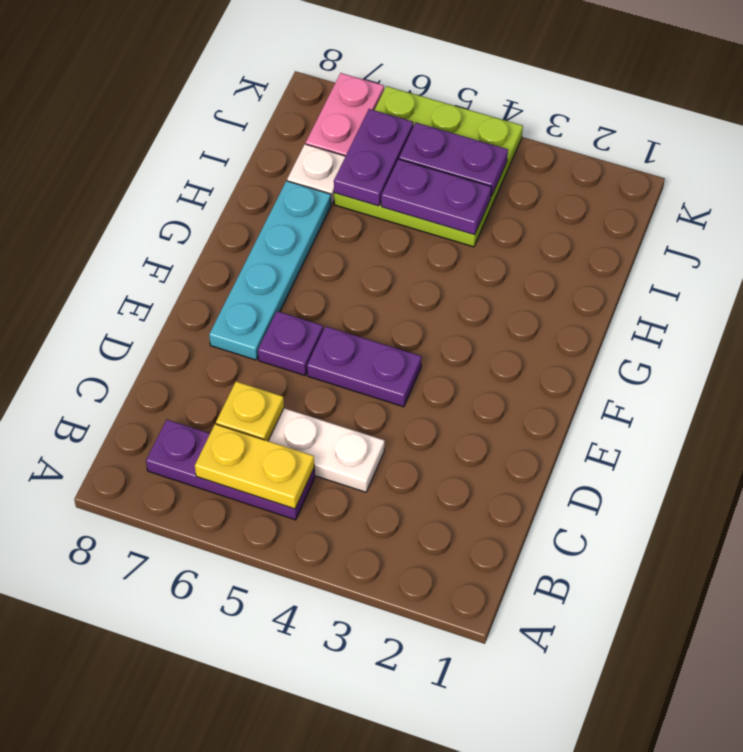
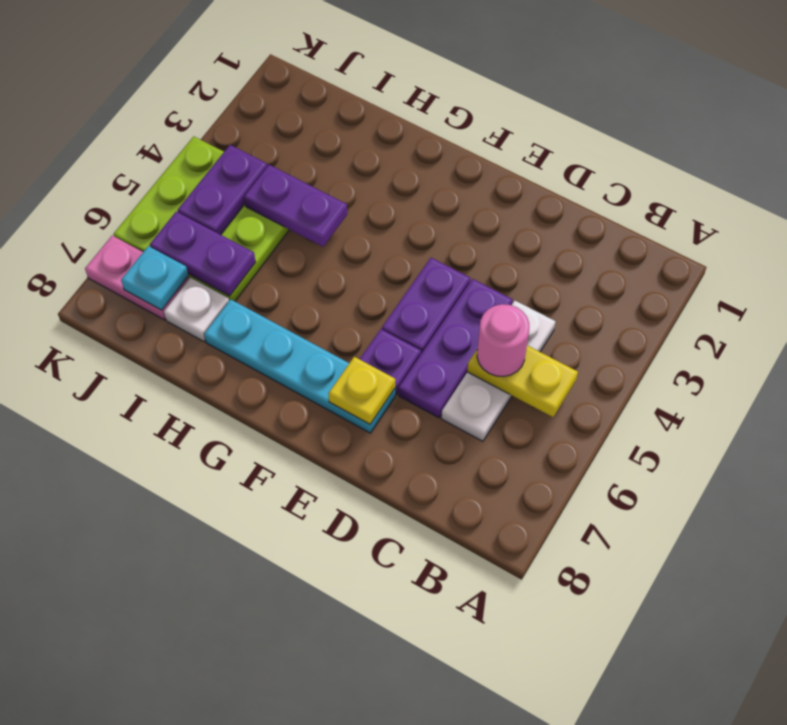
purple 1x3 plate [146,420,315,520] -> purple 1x3 plate moved to [399,279,513,418]
yellow 1x2 plate [195,424,314,509] -> yellow 1x2 plate turned to [467,345,578,417]
none -> pink 1x1 round brick [477,304,529,377]
yellow 1x1 plate [216,381,284,441] -> yellow 1x1 plate moved to [329,357,395,424]
purple 1x2 plate [381,159,491,235] -> purple 1x2 plate turned to [244,165,347,247]
none -> cyan 1x1 plate [121,246,188,310]

